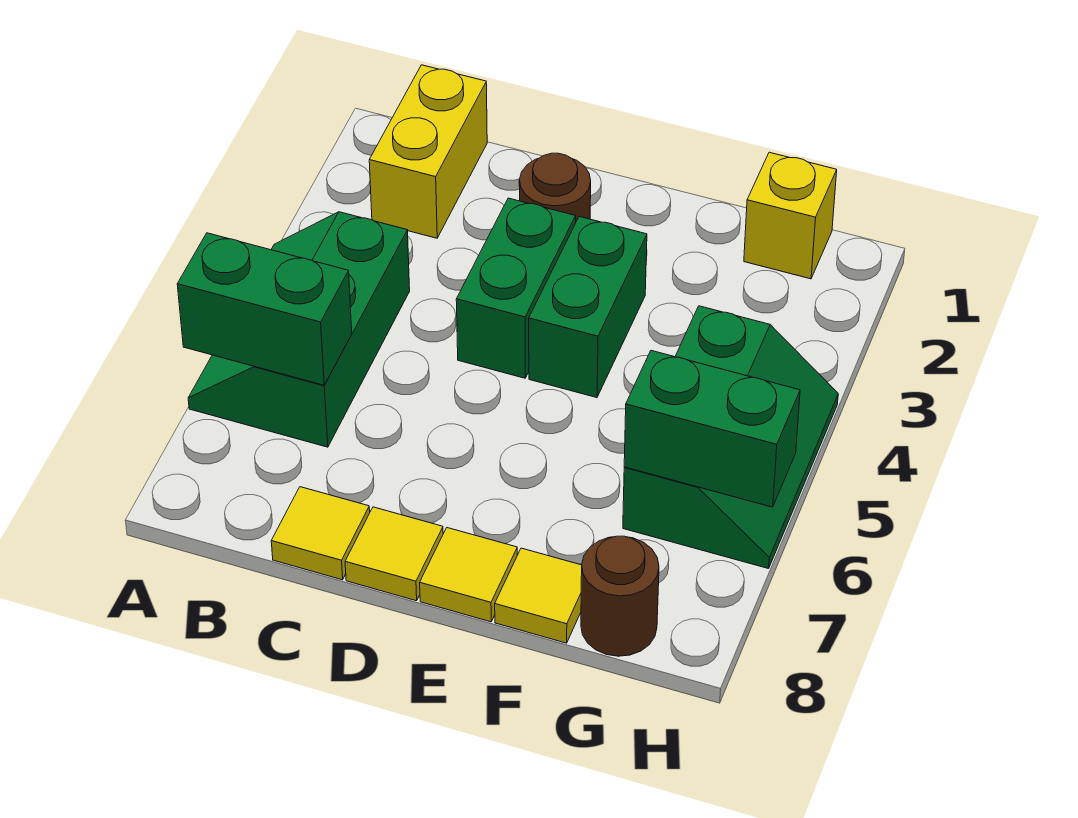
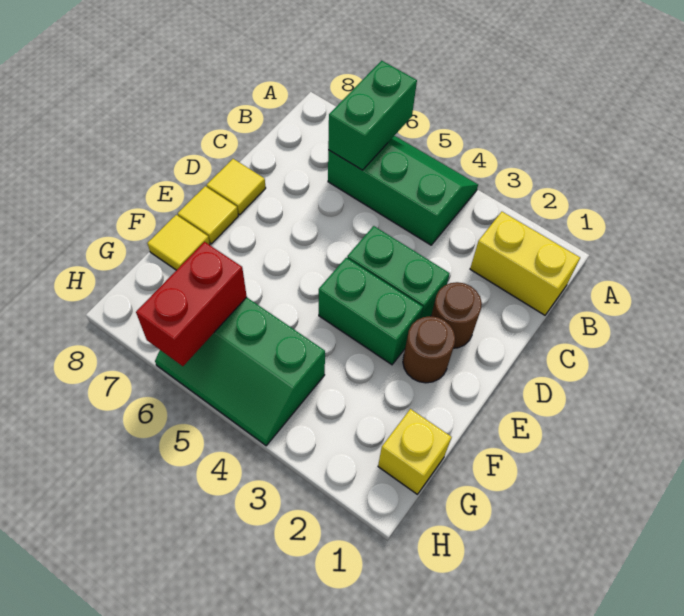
yellow 1x1 tile [271,487,370,580] -> none
green 1x2 brick [624,351,800,507] -> red 1x2 brick [136,242,247,366]
brown 1x1 round brick [581,536,659,656] -> brown 1x1 round brick moved to [403,316,455,383]

